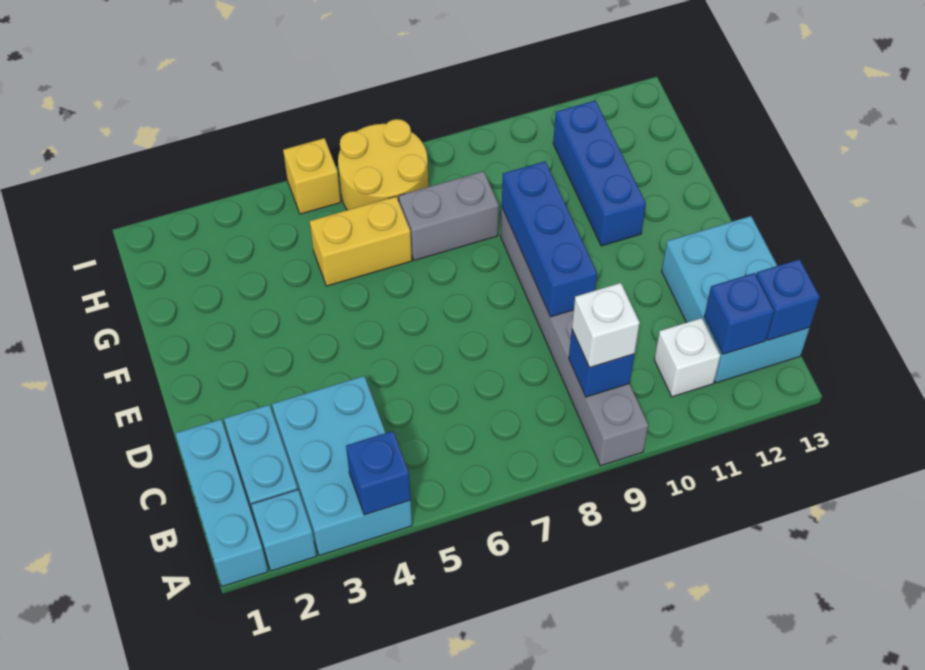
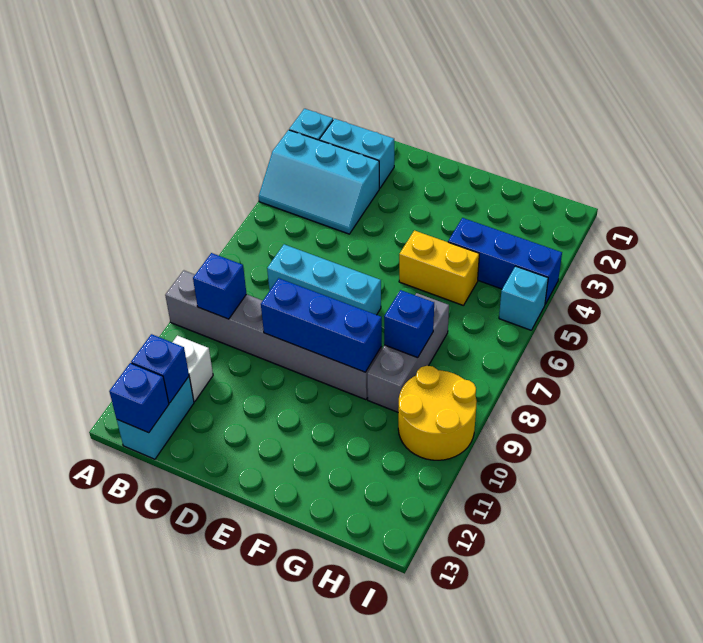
cyan 1x3 brick [175,419,268,587] -> cyan 1x3 brick moved to [267,244,381,315]
cyan 2x3 brick [272,376,412,556] -> cyan 2x3 slope [259,130,379,234]
blue 1x1 brick [346,431,411,515] -> blue 1x1 brick moved to [384,290,434,358]
white 1x1 brick [572,283,640,368] -> none
cyan 2x3 brick [662,216,810,383] -> cyan 1x2 brick [117,377,194,459]
blue 1x3 brick [553,101,646,246] -> blue 1x3 brick moved to [448,218,562,304]
yellow 1x2 brick [310,196,412,286] -> yellow 1x2 brick turned to [399,231,479,306]
grey 1x2 brick [399,171,499,260] -> grey 1x3 brick [367,293,449,412]
yellow 2x2 round brick [338,119,428,210] -> yellow 2x2 round brick moved to [398,366,477,460]
yellow 1x1 brick [283,138,341,214] -> cyan 1x1 brick [499,266,548,330]

